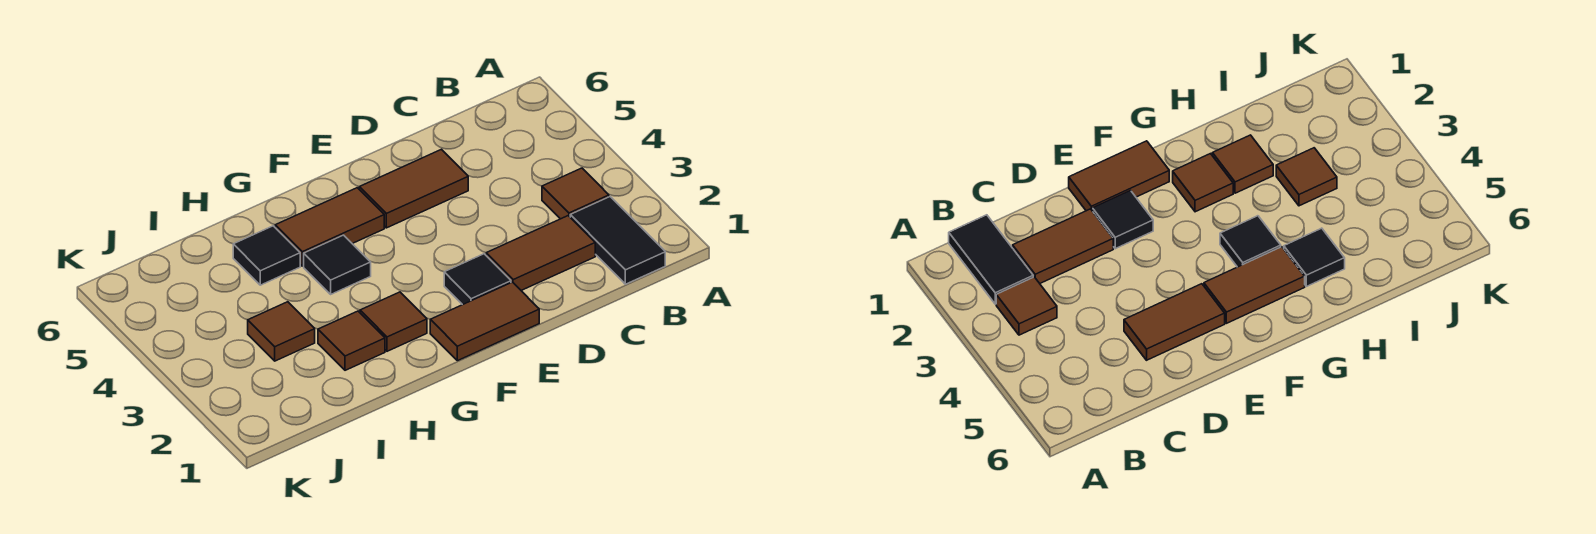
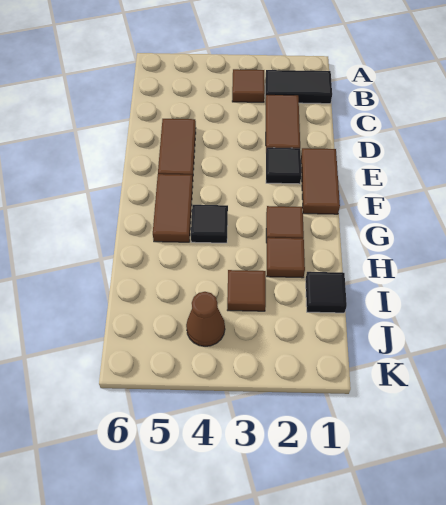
black 1x1 tile [233,226,300,285] -> black 1x1 tile moved to [305,272,347,313]
none -> brown 1x1 cone [186,292,225,346]

